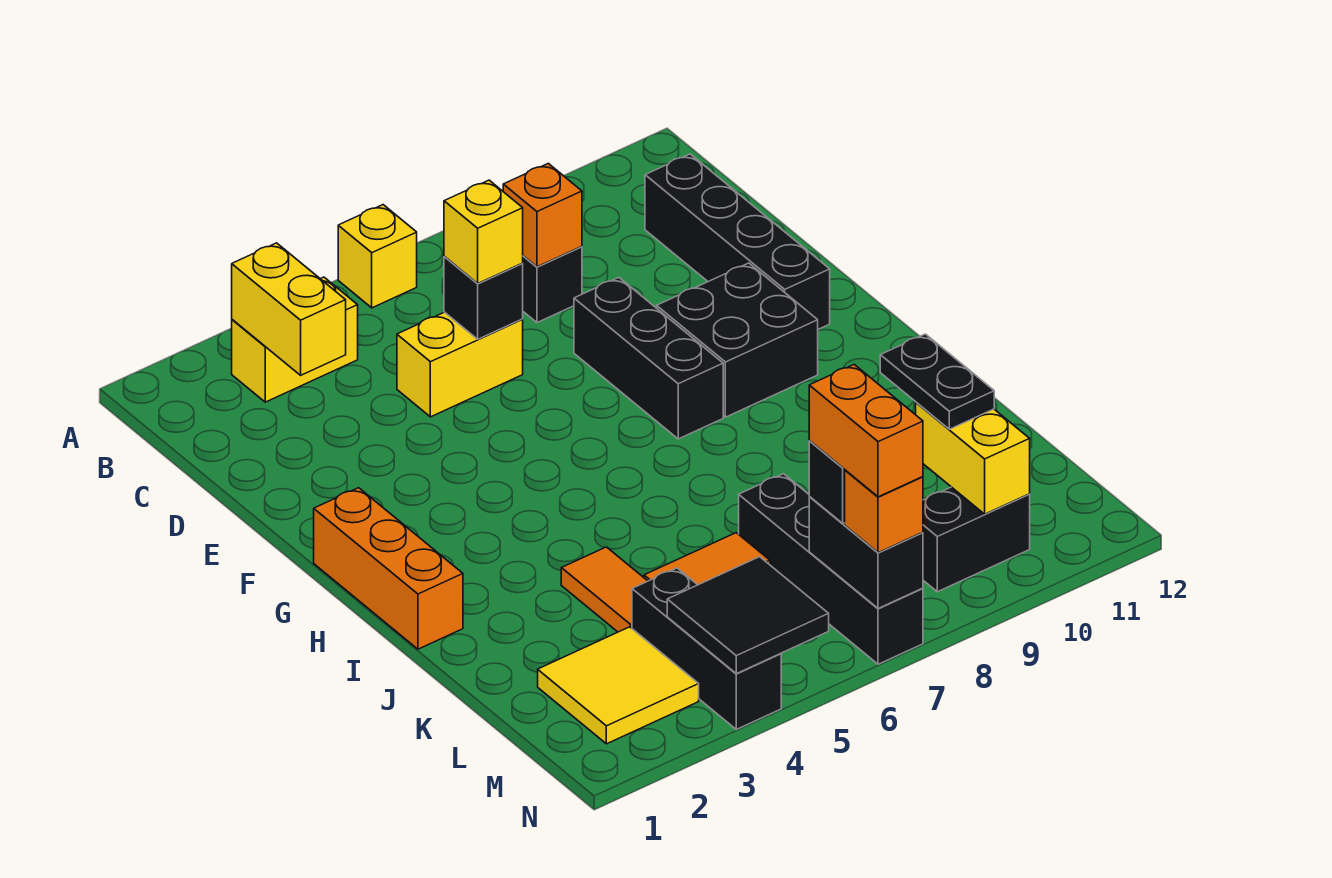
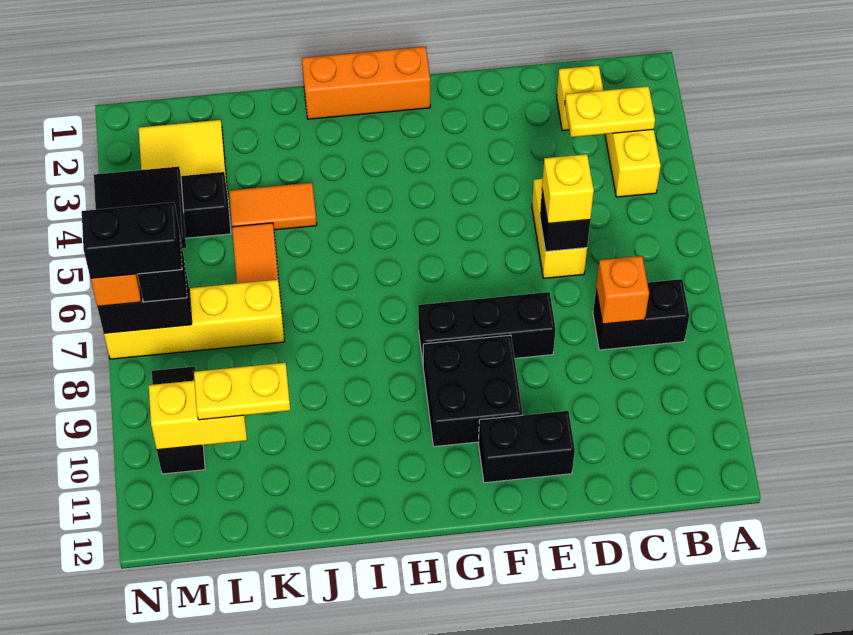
yellow 1x1 brick [338,205,417,308] -> yellow 1x1 brick moved to [557,65,603,131]
yellow 1x2 brick [232,243,346,375] -> yellow 1x2 plate [565,86,655,137]
black 1x4 brick [645,154,830,329] -> black 1x2 brick [478,411,575,483]
black 1x4 brick [739,474,923,664] -> yellow 1x4 brick [104,280,285,359]
black 1x2 plate [880,334,994,429] -> yellow 1x2 plate [194,363,290,420]
orange 1x2 brick [809,365,923,497] -> black 1x2 brick [82,202,182,278]

